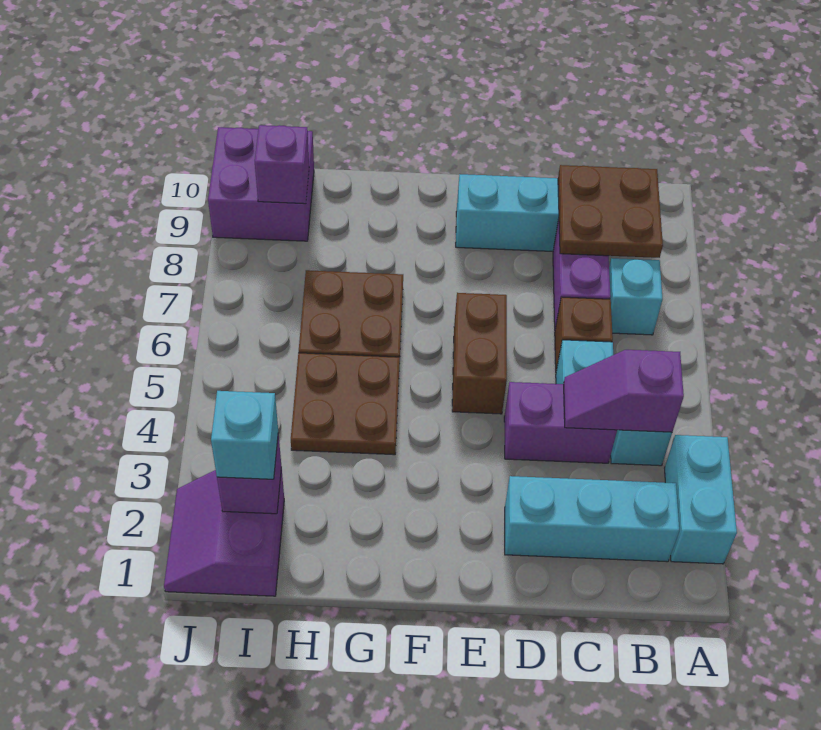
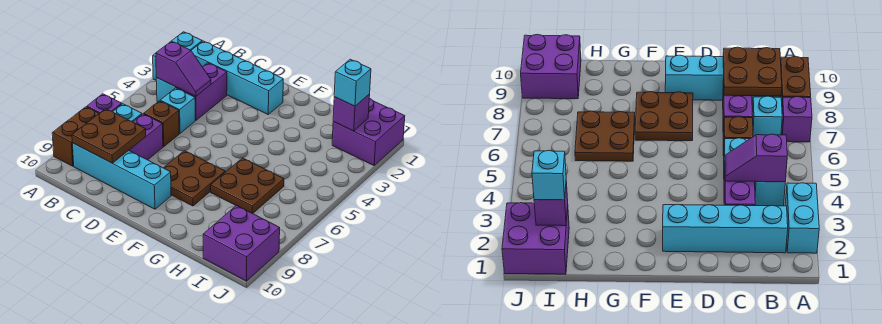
cyan 1x3 brick [505,476,679,562] -> cyan 1x4 brick [191,41,283,114]
purple 1x2 brick [504,382,617,463] -> purple 1x2 brick turned to [177,63,227,120]
brown 1x2 brick [452,293,507,414] -> brown 1x2 brick moved to [52,107,99,166]
brown 2x2 plate [291,353,400,455] -> brown 2x2 plate moved to [164,151,225,206]
purple 2x2 slope [164,467,284,596] -> purple 2x2 brick [332,98,405,165]
purple 1x1 brick [255,125,309,204] -> purple 1x1 brick moved to [87,94,122,113]

